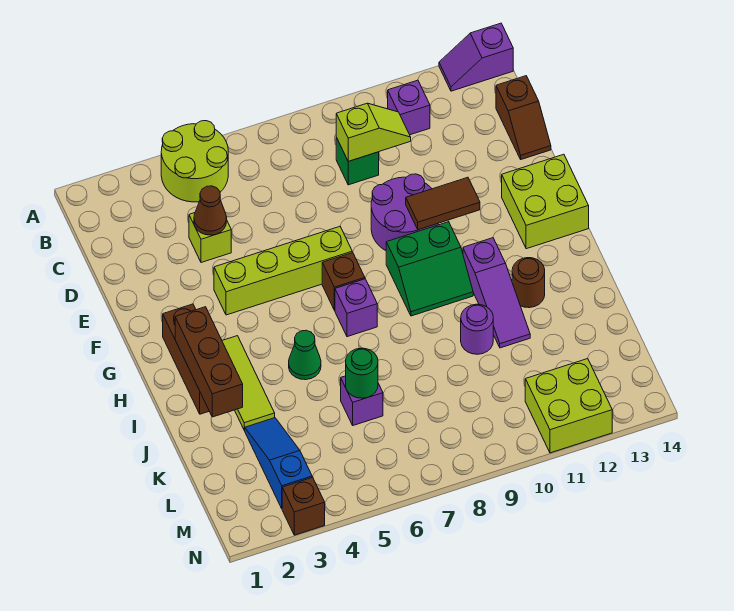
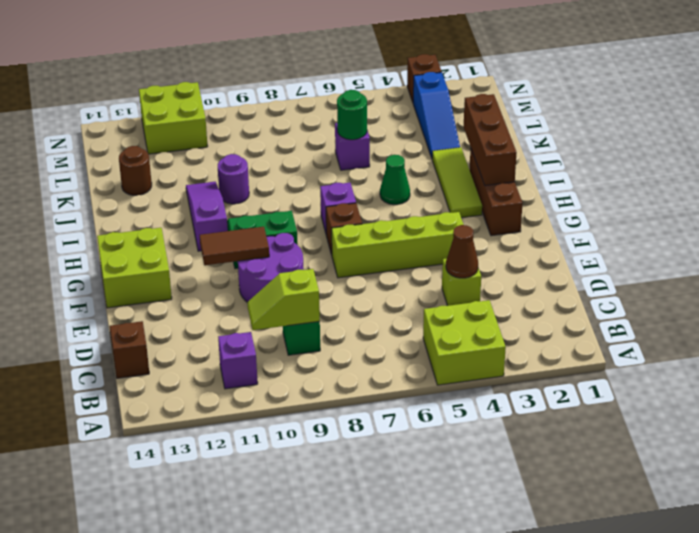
lime 2x2 round brick [161,121,228,202] -> lime 2x2 brick [423,300,506,385]
purple 1x2 slope [439,23,513,91] -> none
brown 1x1 round brick [512,258,545,308] -> brown 1x1 round brick moved to [119,146,152,195]

